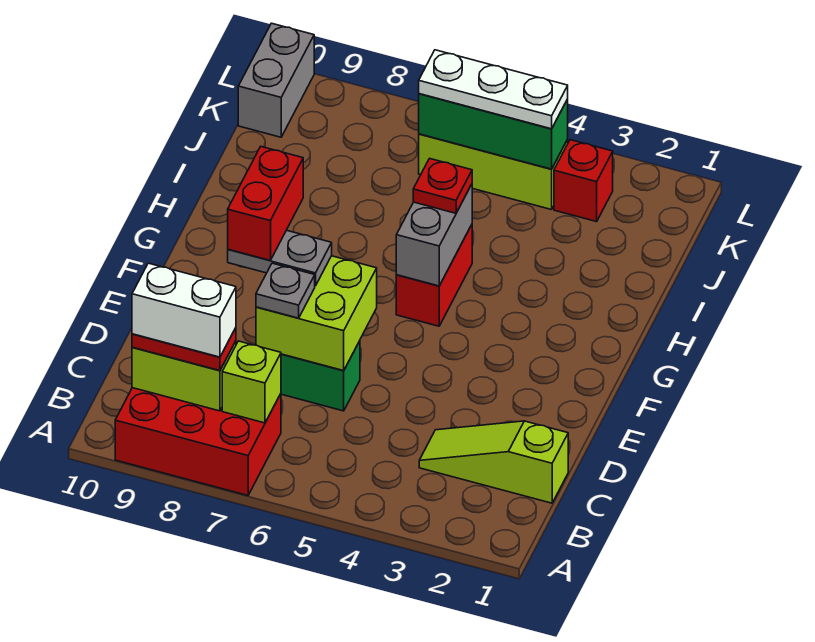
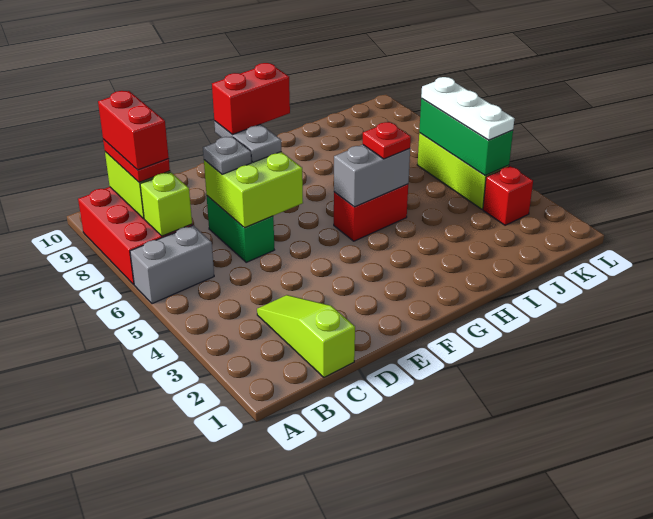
white 1x2 brick [132,263,236,357] -> red 1x2 brick [98,91,169,170]
grey 1x2 brick [238,23,314,137] -> grey 1x2 brick moved to [130,225,214,304]

